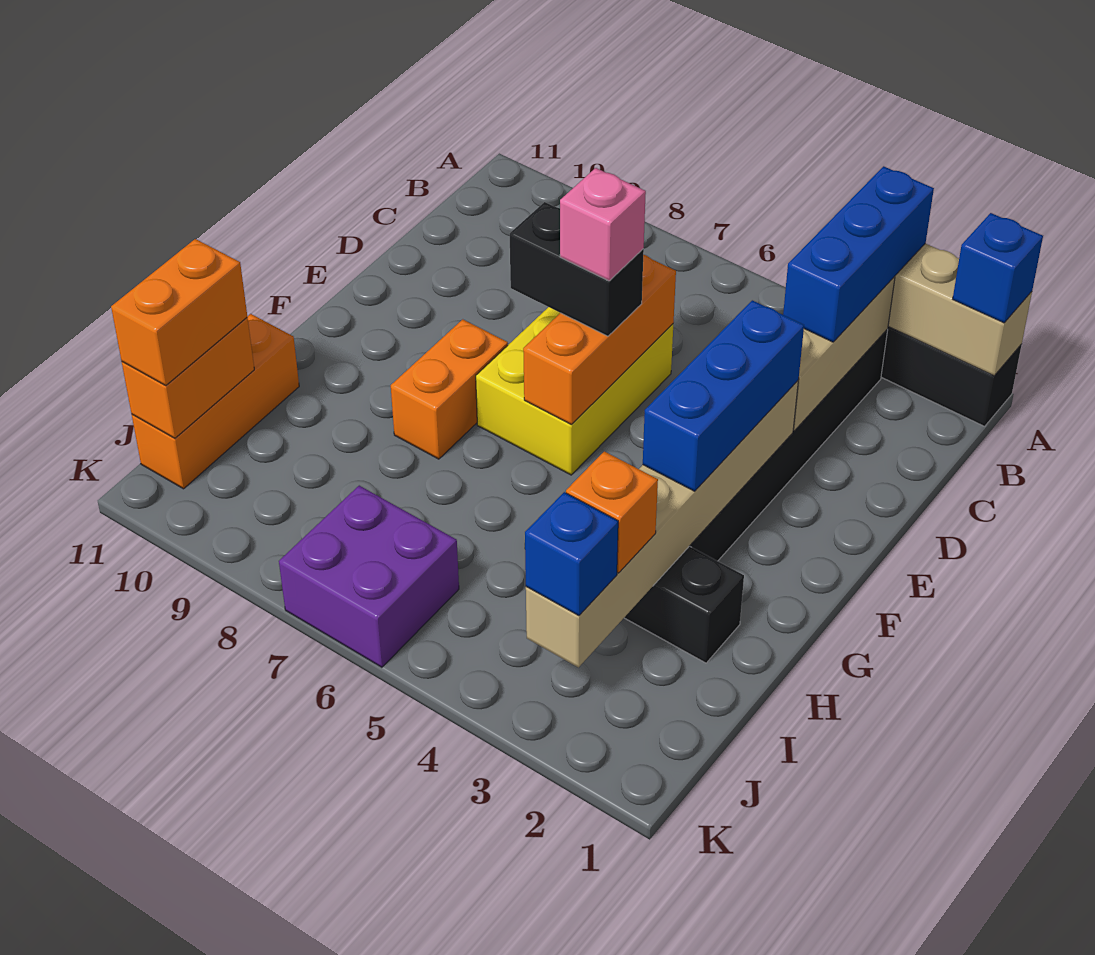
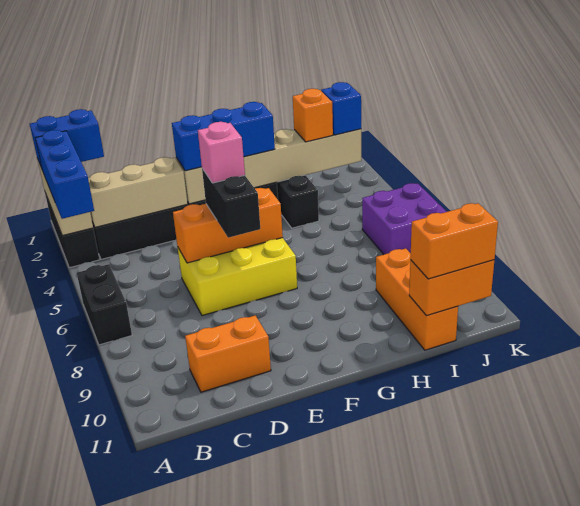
blue 1x1 brick [953,213,1043,323] -> blue 1x2 brick [30,109,104,169]
blue 1x3 brick [783,166,934,342] -> blue 1x3 brick turned to [35,130,94,219]
none -> black 1x2 brick [77,264,132,345]
orange 1x2 brick [391,319,508,459] -> orange 1x2 brick moved to [185,316,271,392]
orange 1x3 brick [132,314,299,489] -> orange 1x3 brick turned to [376,248,458,350]

